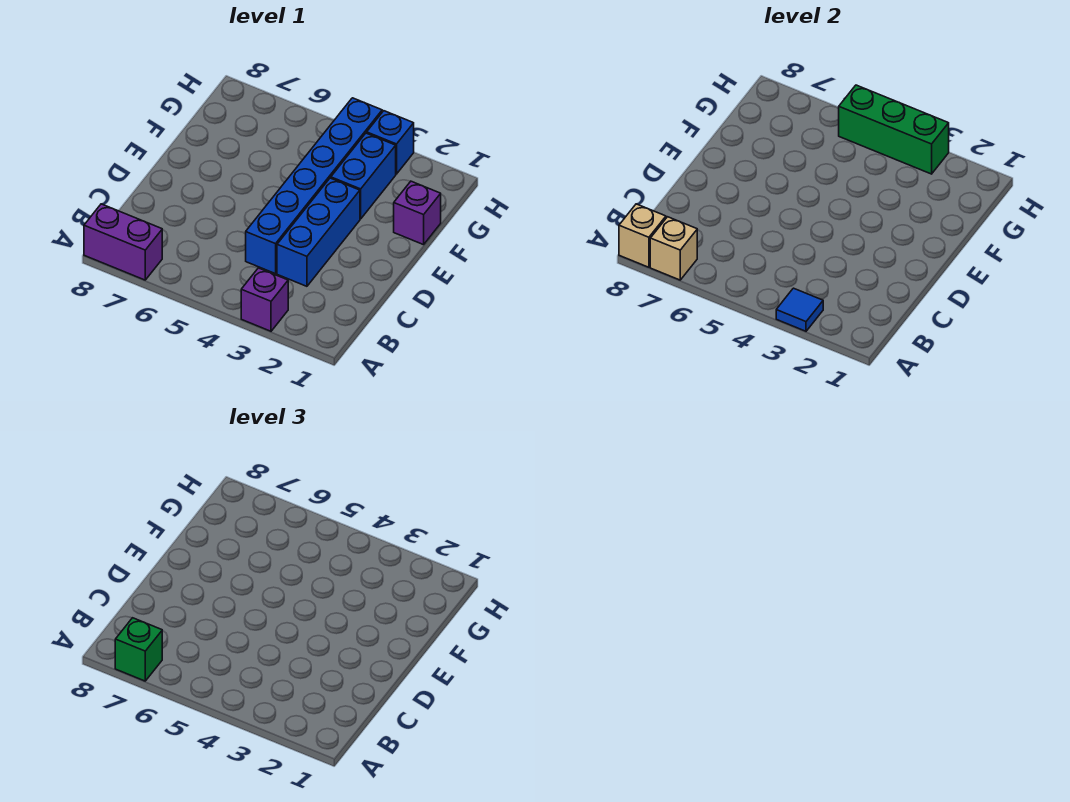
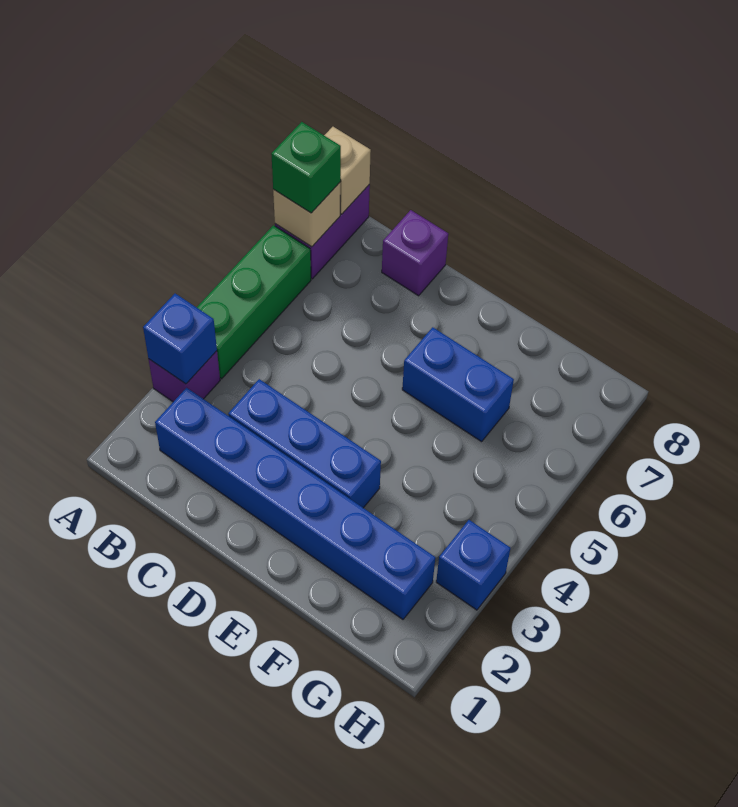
blue 1x1 tile [776,288,823,331] -> blue 1x1 brick [143,294,217,384]
blue 1x6 brick [246,98,382,274] -> blue 1x6 brick moved to [155,388,435,619]
purple 1x1 brick [394,181,441,245] -> purple 1x1 brick moved to [382,210,448,296]
blue 1x2 brick [331,133,396,219] -> blue 1x2 brick moved to [402,327,514,442]
green 1x3 brick [839,85,949,174] -> green 1x3 brick moved to [197,225,311,379]

